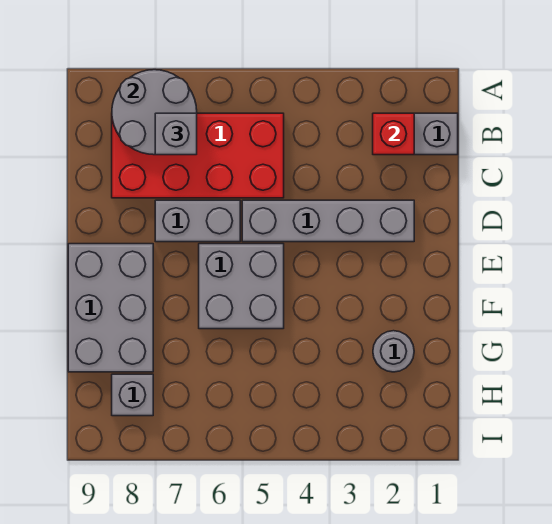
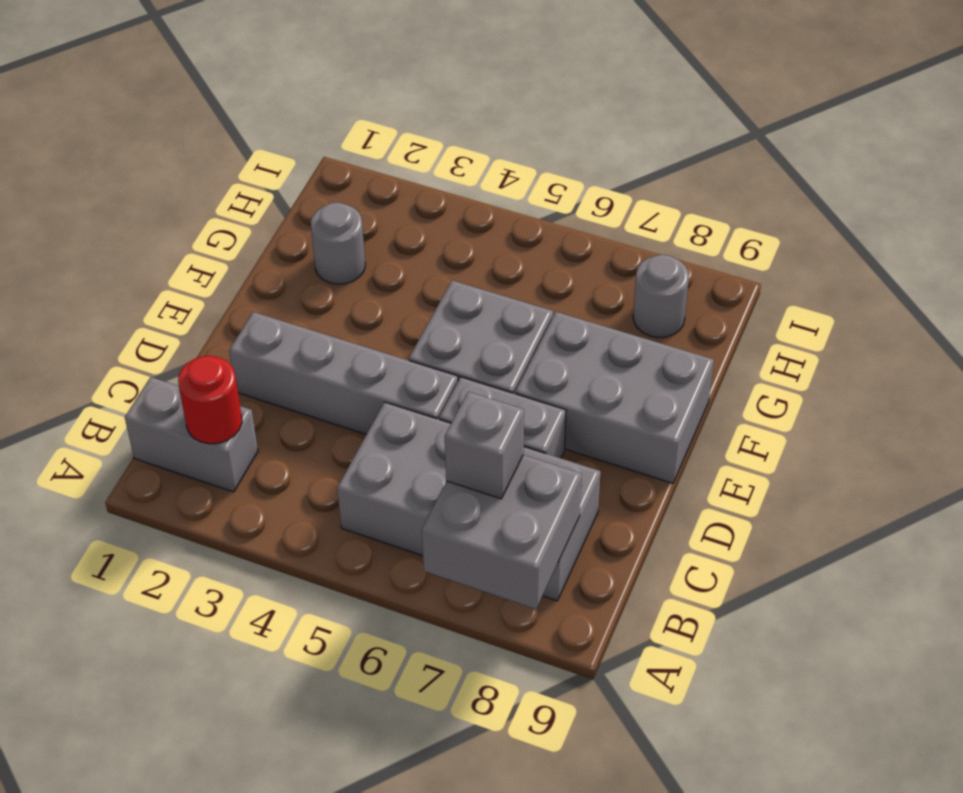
grey 2x2 round brick [112,70,197,155] -> grey 2x2 brick [422,455,582,609]
red 1x1 brick [373,113,414,155] -> red 1x1 round brick [178,356,242,444]
red 2x4 brick [112,113,284,198] -> grey 2x4 brick [337,402,600,601]
grey 2x3 brick [68,244,153,372] -> grey 2x3 brick turned to [515,312,714,483]
grey 1x1 brick [112,374,153,416] -> grey 1x1 round brick [633,255,689,338]

